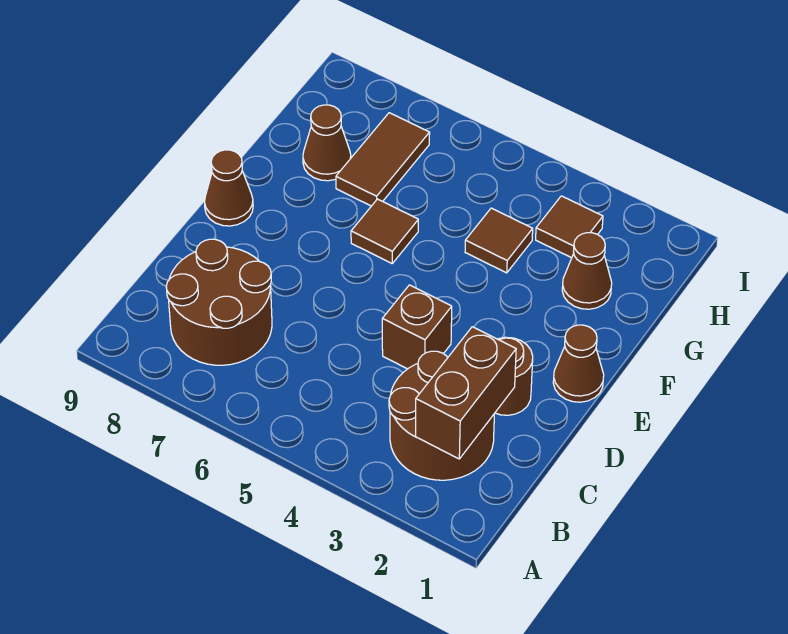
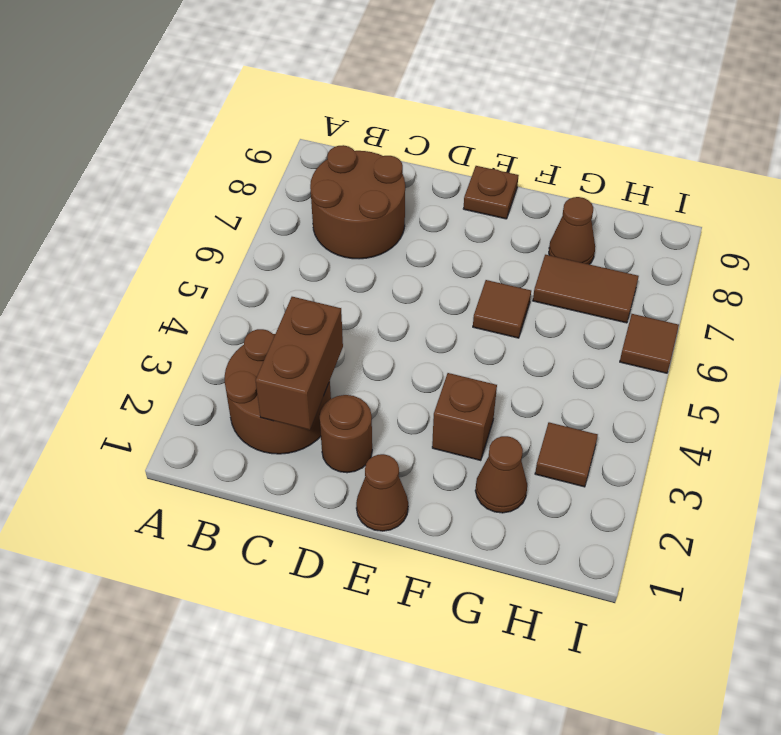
brown 1x2 brick [416,327,516,459] -> brown 1x2 brick turned to [256,297,343,430]
brown 1x1 brick [382,285,452,369] -> brown 1x1 brick moved to [432,373,497,461]
brown 1x1 cone [205,150,253,226] -> brown 1x1 plate [463,166,519,219]
brown 1x1 tile [465,208,533,273] -> brown 1x1 tile moved to [620,314,679,373]

